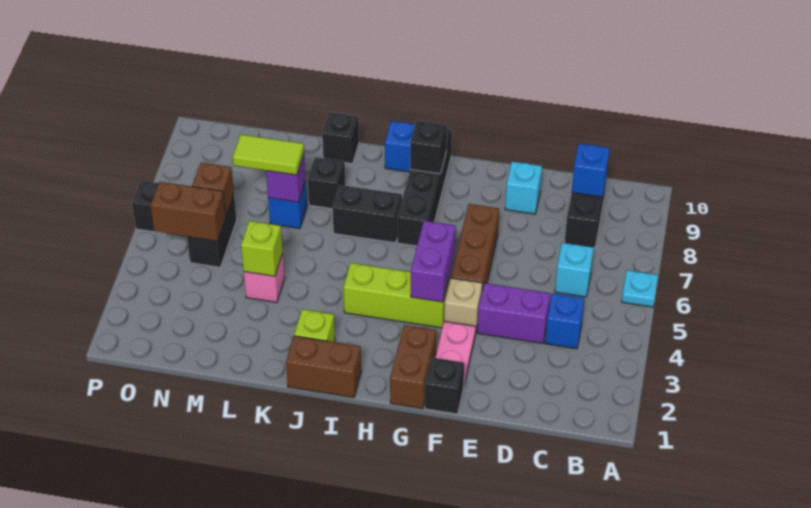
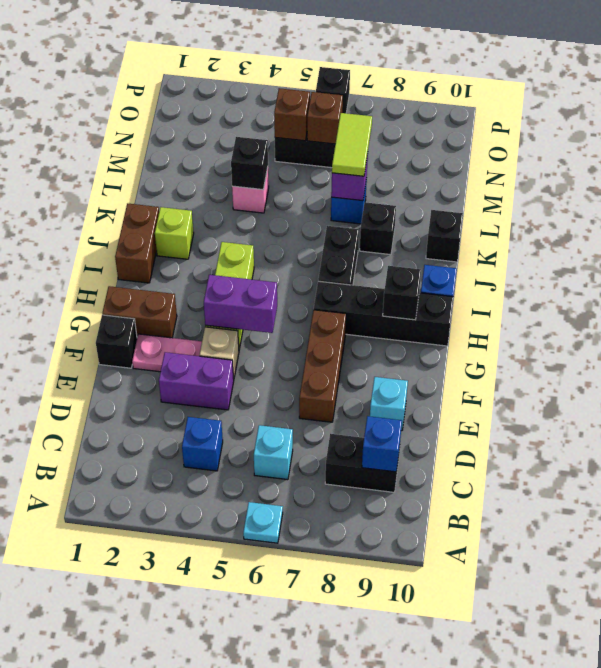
purple 1x2 brick [478,283,550,344] -> purple 1x2 brick turned to [159,352,234,410]
brown 1x3 brick [451,204,499,289] -> brown 1x3 brick turned to [299,310,346,422]
lime 1x1 brick [241,221,283,276] -> black 1x1 brick [231,137,268,190]
brown 1x2 brick [150,182,226,241] -> brown 1x1 brick [274,88,310,141]

